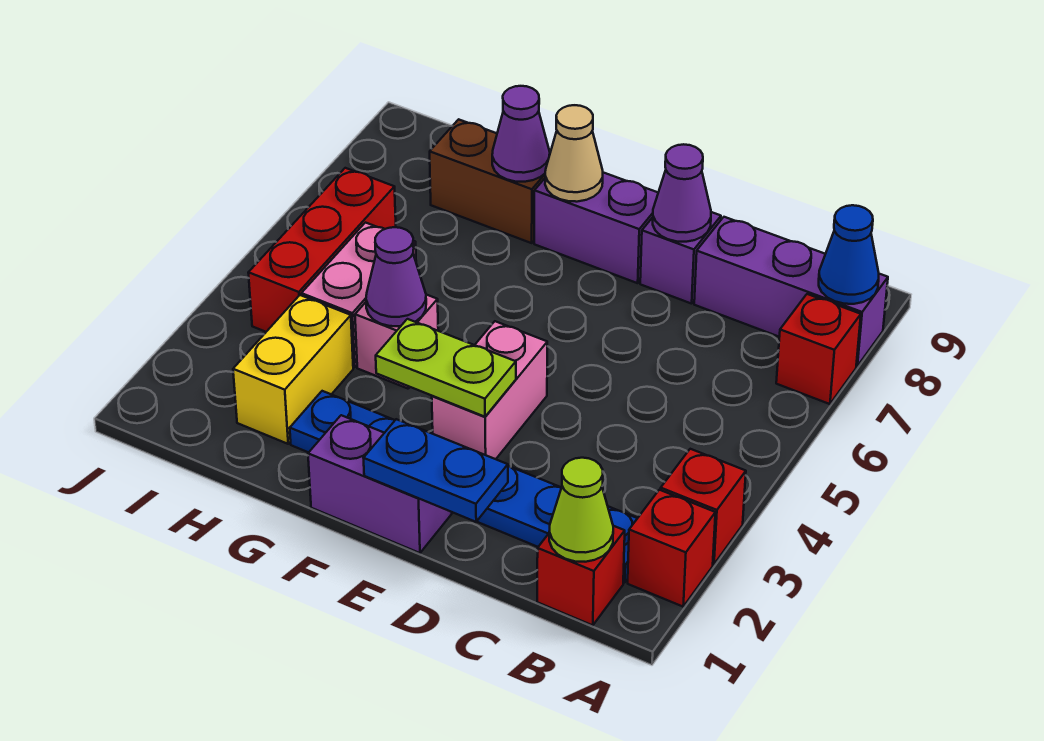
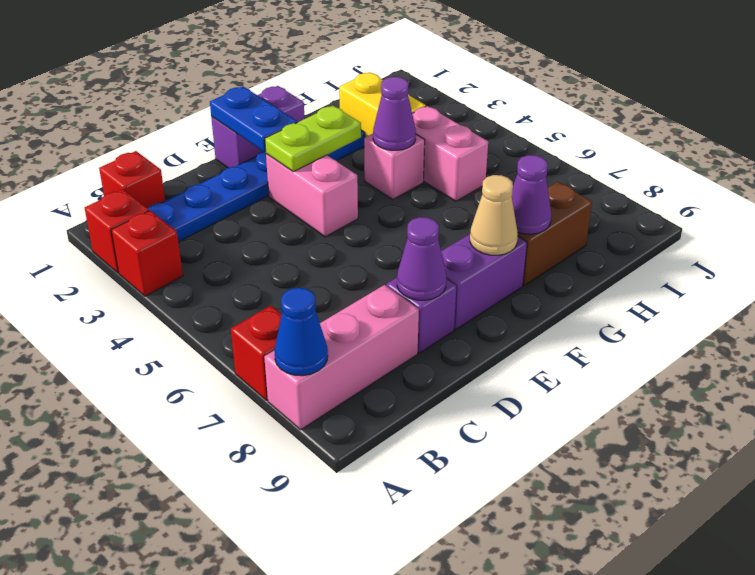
purple 1x3 brick [694,217,888,366] -> pink 1x3 brick [264,285,419,430]
lime 1x1 cone [549,458,613,562] -> none
blue 1x2 plate [364,419,508,522] -> blue 1x2 plate turned to [210,87,297,152]
red 1x3 brick [248,168,396,332] -> none

